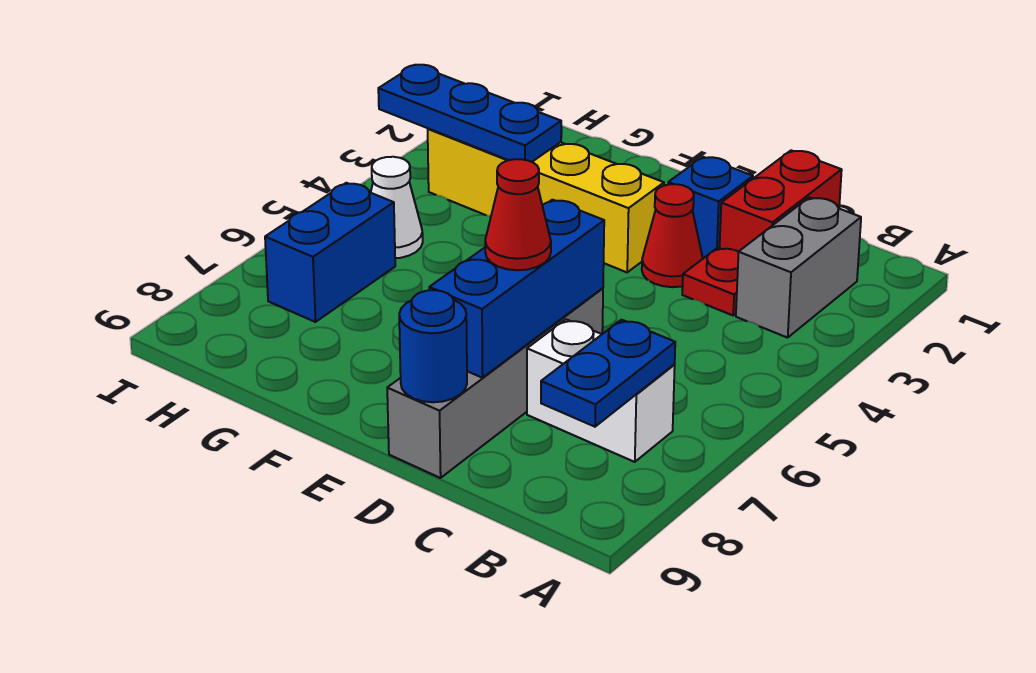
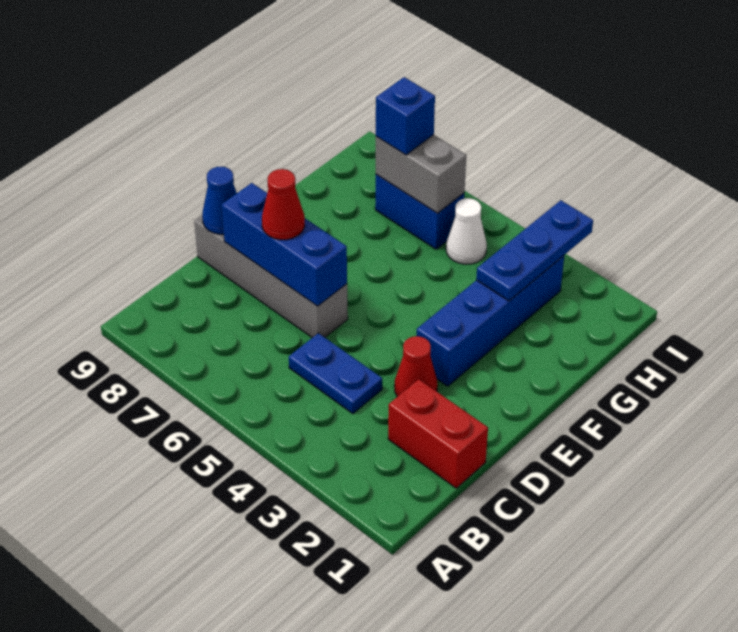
grey 1x2 brick [736,197,861,338] -> grey 1x2 brick moved to [376,135,466,213]
white 1x2 brick [527,319,675,462] -> none
blue 1x2 plate [541,320,675,427] -> blue 1x2 plate moved to [289,333,382,414]
red 1x1 plate [682,248,739,315] -> none
blue 1x1 brick [668,157,753,258] -> blue 1x1 brick moved to [376,77,435,155]
blue 1x1 round brick [399,290,467,402] -> blue 1x1 cone [202,167,237,234]
yellow 1x4 brick [428,129,664,272] -> blue 1x4 brick [417,256,564,386]

